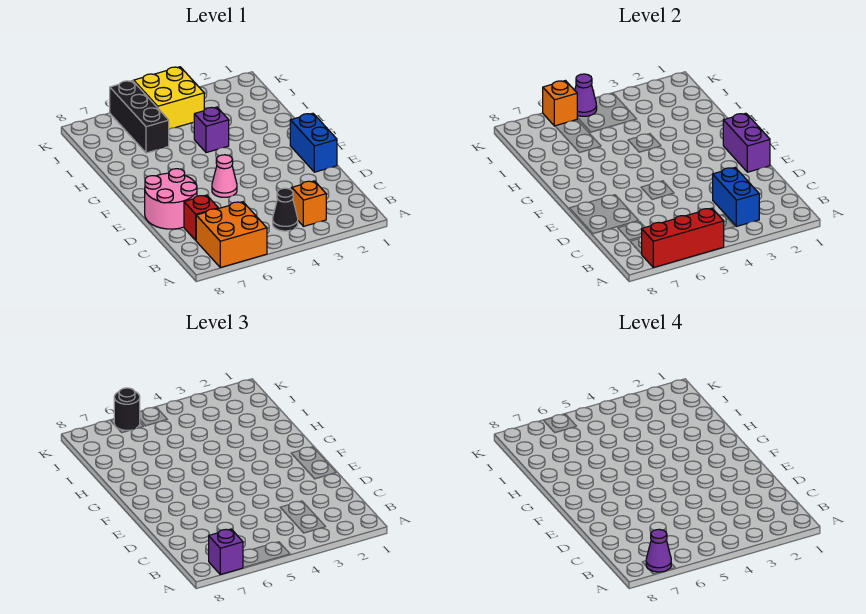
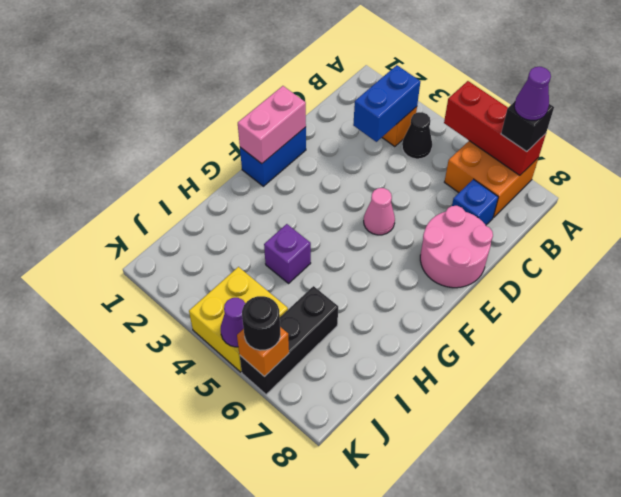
purple 1x1 brick [209,529,243,575] -> black 1x1 brick [501,102,554,152]
red 1x1 brick [184,195,218,240] -> blue 1x1 brick [452,179,498,225]
purple 1x2 brick [723,113,770,172] -> pink 1x2 brick [238,86,306,164]

